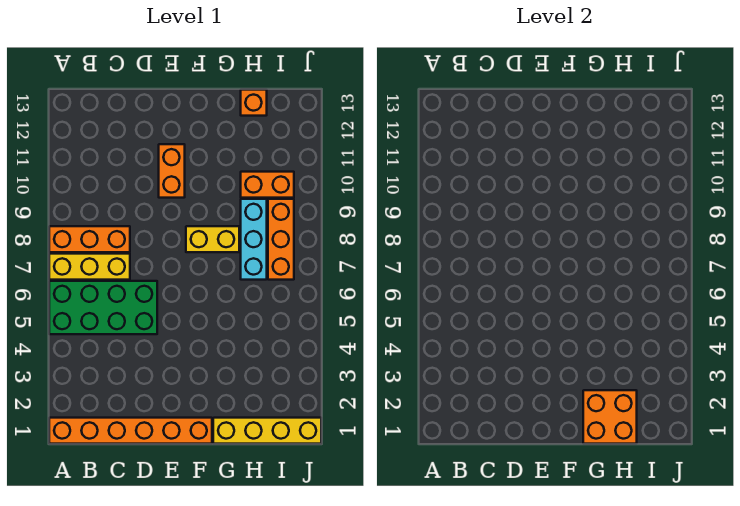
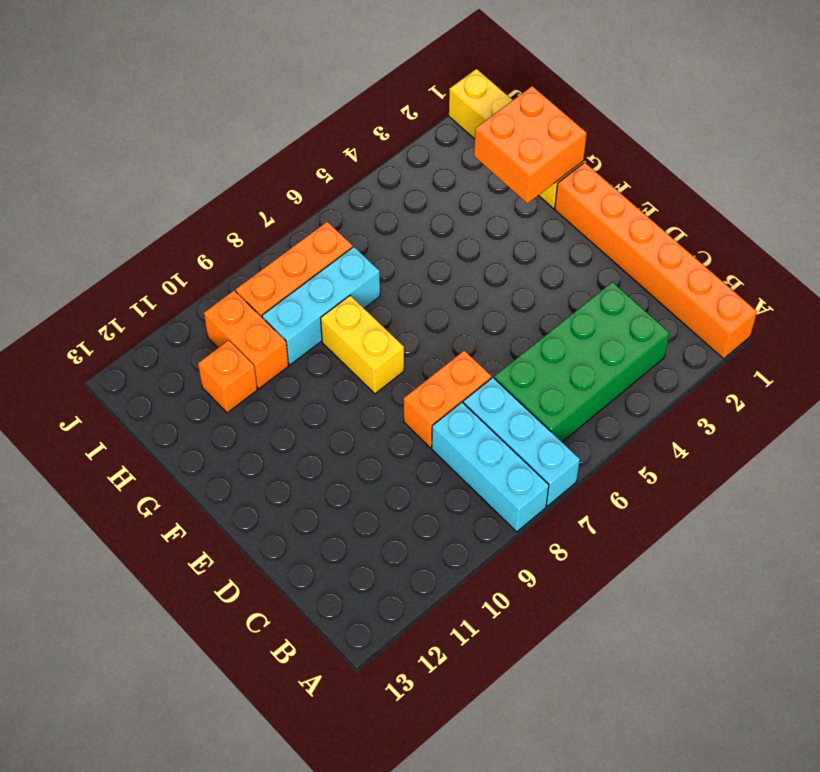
green 2x4 brick [49,281,157,334] -> green 2x4 brick turned to [494,282,669,442]
yellow 1x3 brick [49,254,130,280] -> cyan 1x3 brick [463,378,580,506]
orange 1x3 brick [49,226,130,252] -> cyan 1x3 brick [432,402,549,532]
orange 1x2 brick [159,144,185,198] -> orange 1x2 brick moved to [404,351,491,448]
orange 1x1 brick [241,90,267,116] -> orange 1x1 brick moved to [198,340,257,413]

